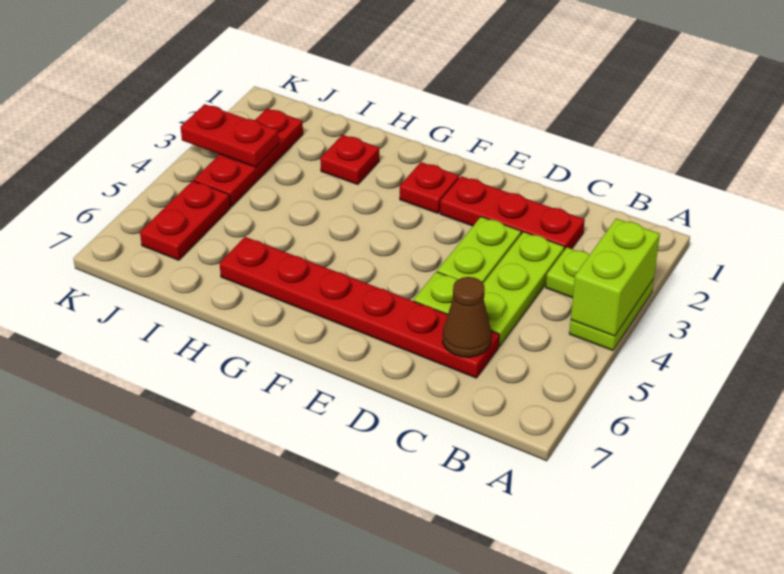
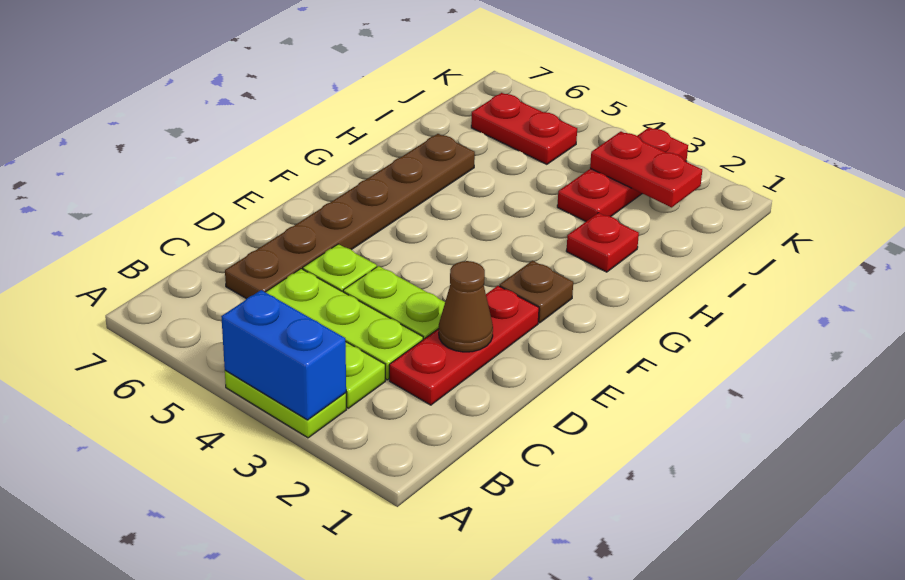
lime 1x2 brick [571,219,660,336] -> blue 1x2 brick [221,290,346,420]
red 1x6 plate [220,237,499,378] -> brown 1x6 plate [225,134,475,299]
brown 1x1 cone [443,277,491,357] -> brown 1x1 cone moved to [439,261,493,352]
red 1x1 plate [400,162,459,213] -> brown 1x1 plate [500,261,573,323]
red 1x3 plate [194,108,303,207] -> red 1x3 plate turned to [557,127,688,221]
red 1x2 plate [181,104,279,167] -> red 1x2 plate turned to [590,132,702,207]

